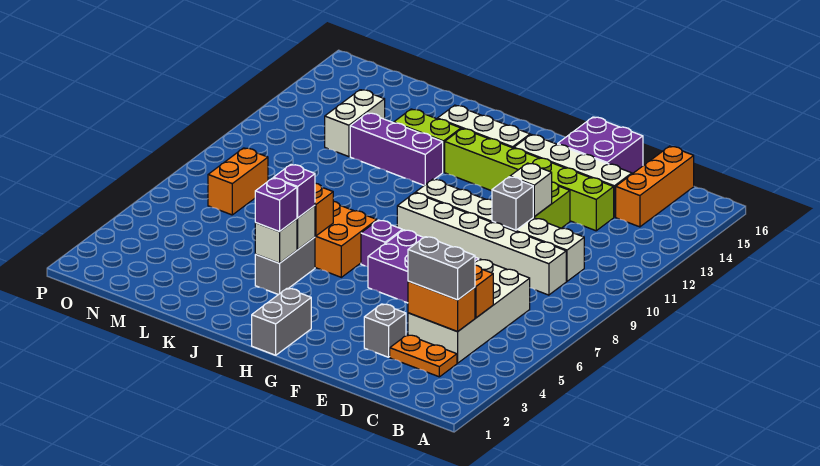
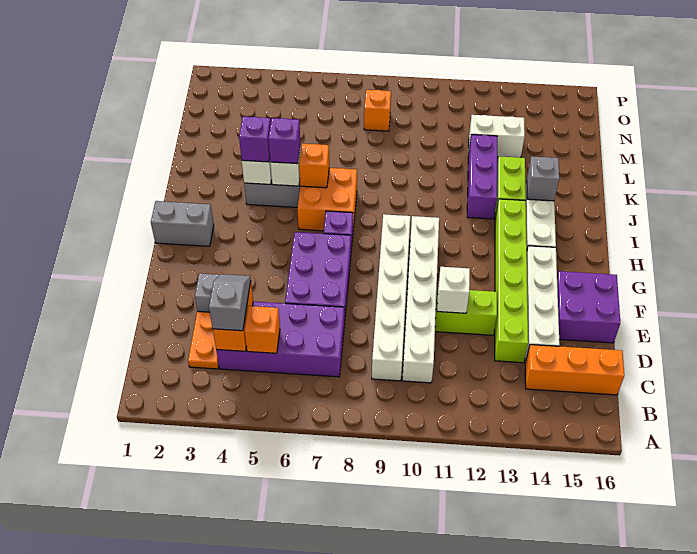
white 2x4 brick [408,259,530,363] -> purple 2x4 brick [216,301,344,377]
grey 1x2 brick [408,237,475,300] -> grey 1x2 slope [209,274,251,331]
grey 1x1 brick [492,177,534,230] -> grey 1x1 brick moved to [527,156,559,201]
orange 1x2 brick [208,148,268,215] -> orange 1x1 brick [364,90,391,131]

